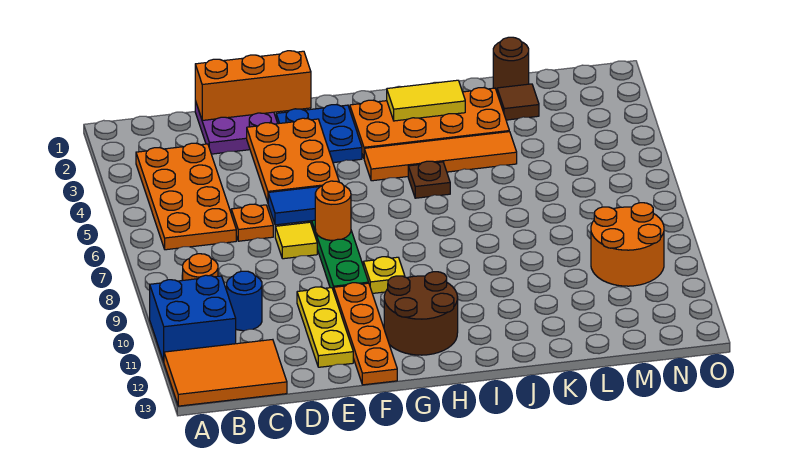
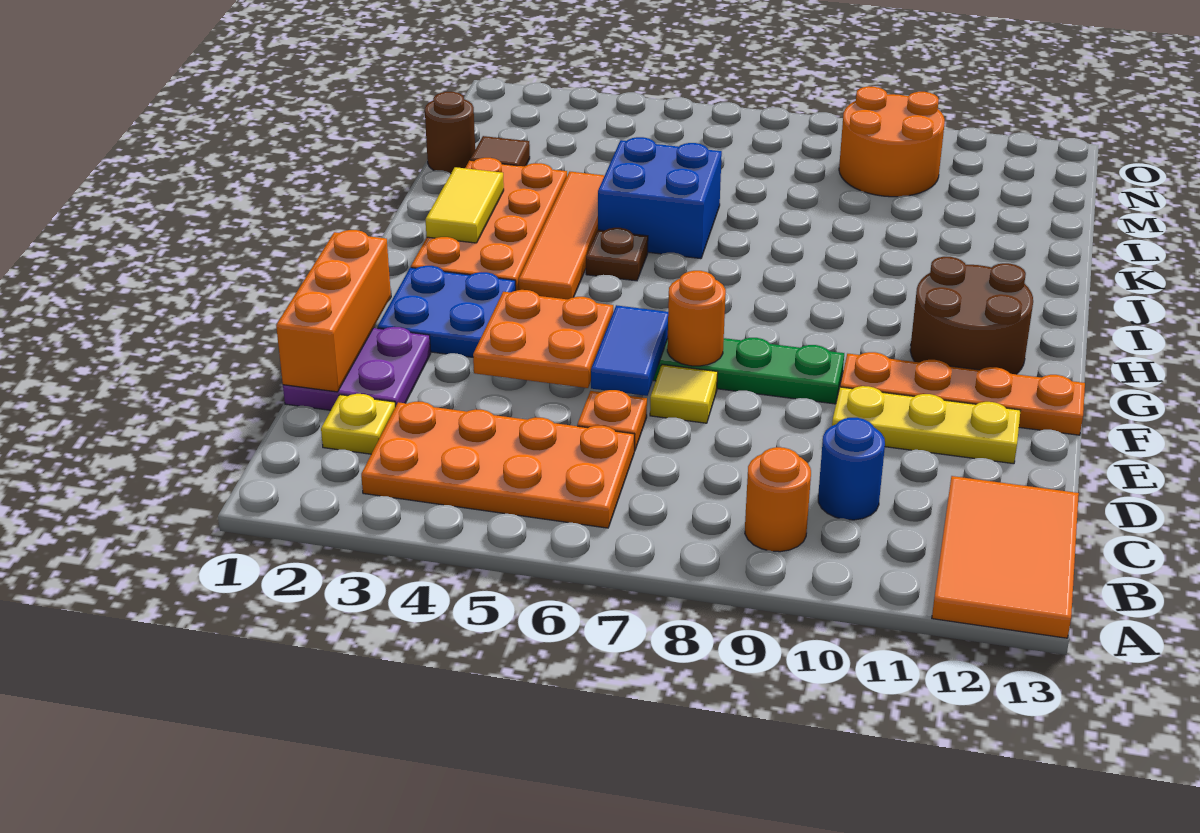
blue 2x2 brick [150,275,236,362] -> blue 2x2 brick moved to [598,137,722,259]
orange 2x3 plate [247,118,339,202] -> orange 2x2 plate [473,290,613,388]
yellow 1x1 plate [363,257,405,294] -> yellow 1x1 plate moved to [321,394,395,454]

